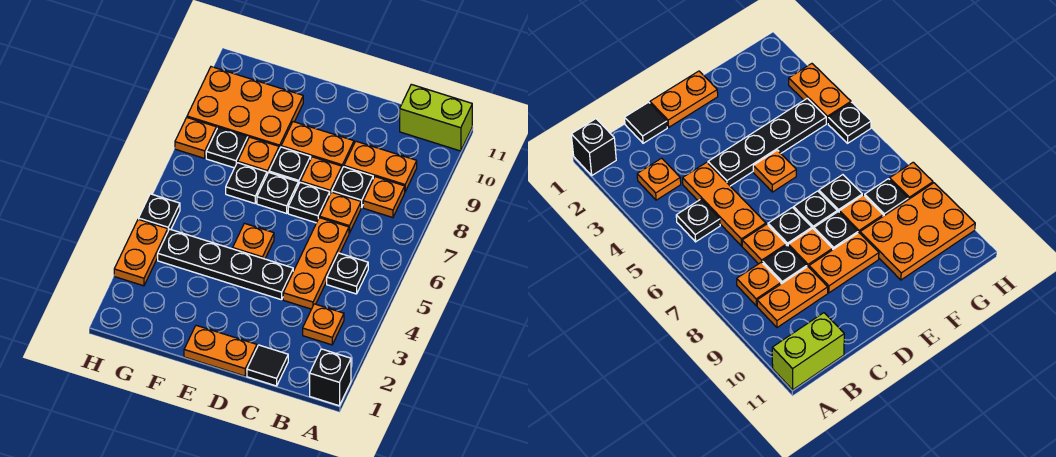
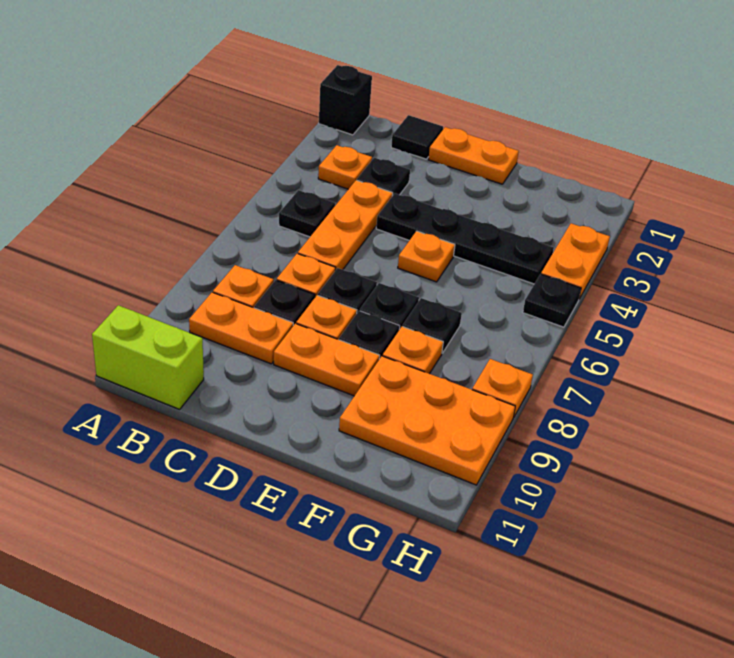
black 1x1 plate [206,127,248,168] -> black 1x1 plate moved to [357,158,410,196]

